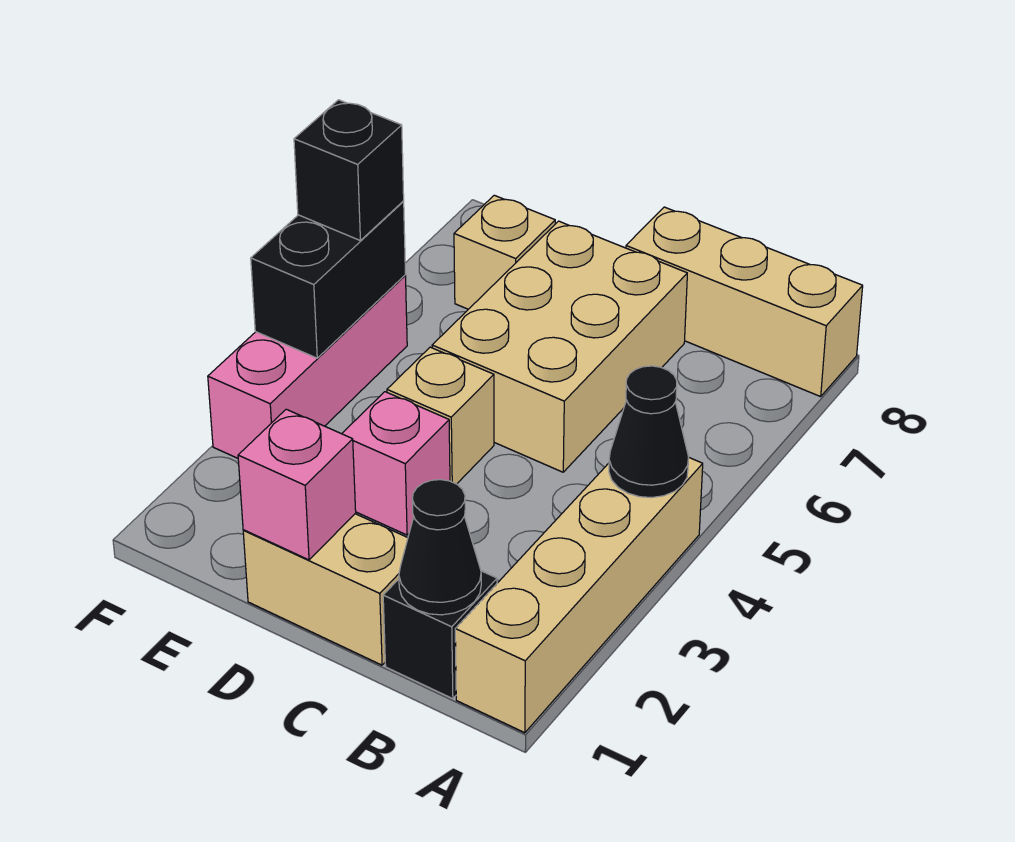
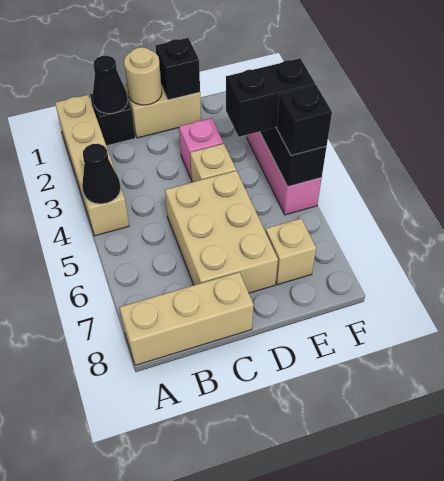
none -> tan 1x1 round brick [124,47,162,105]
pink 1x1 brick [238,409,356,560] -> black 1x1 brick [155,38,200,100]
none -> black 1x2 brick [226,58,315,137]

